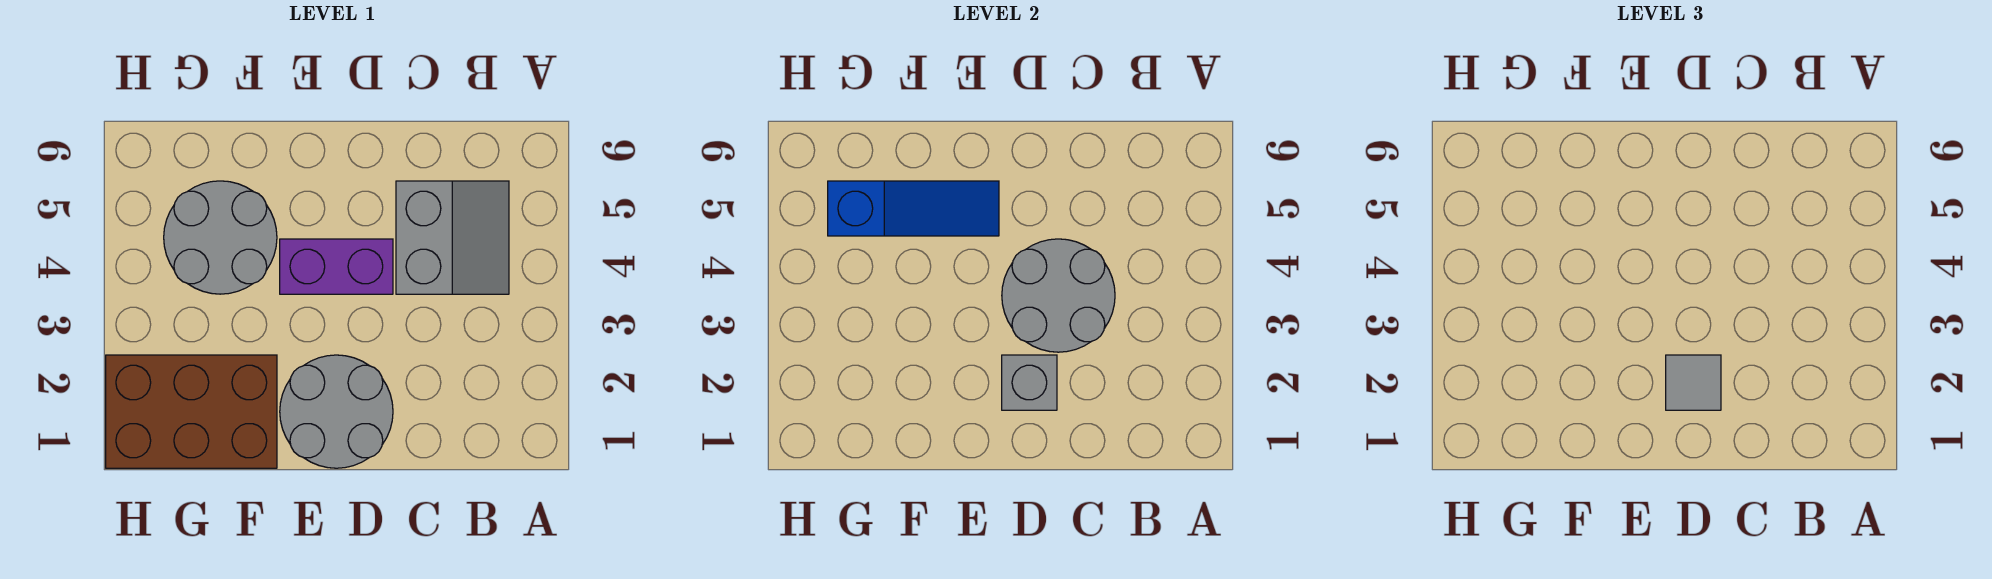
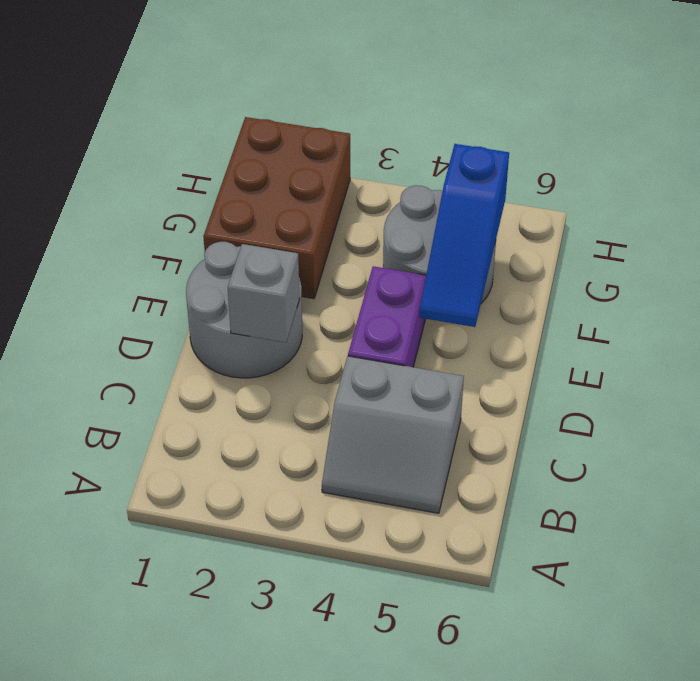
grey 2x2 round brick [1002,239,1115,352] -> none
grey 1x1 tile [1666,355,1721,410] -> none

